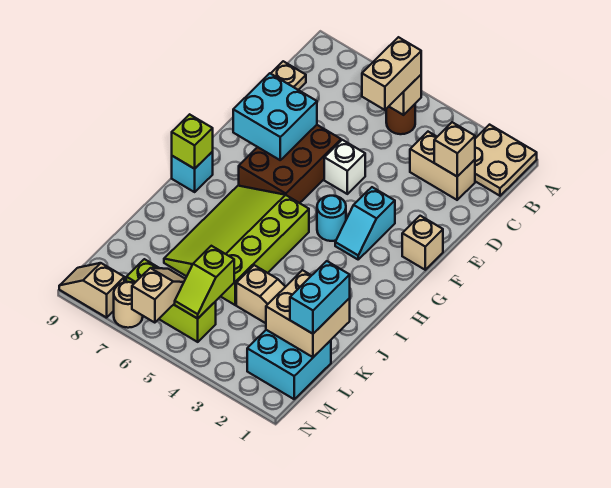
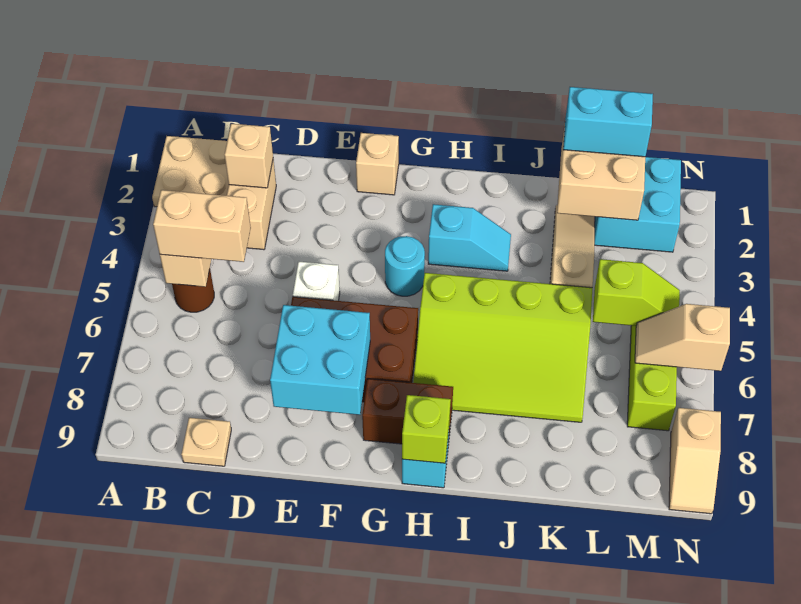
cyan 1x2 slope [335,187,395,259] -> cyan 1x2 slope moved to [428,204,511,271]
none -> brown 1x2 brick [362,379,453,445]
tan 1x1 round brick [114,282,143,328] -> none

